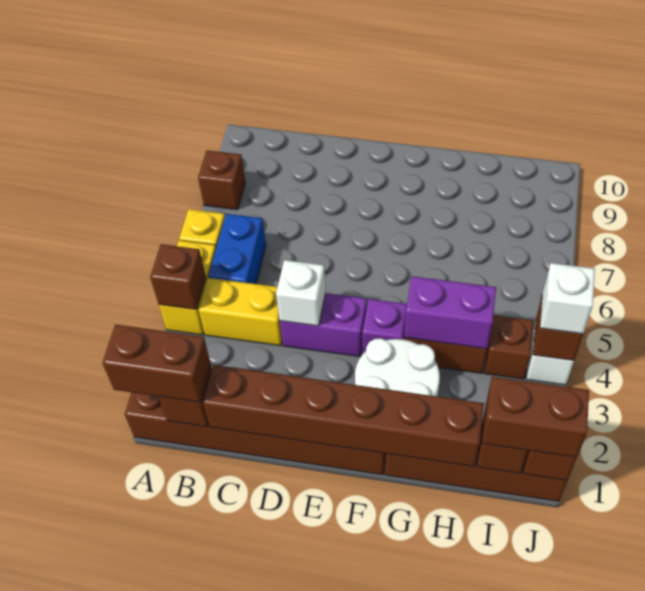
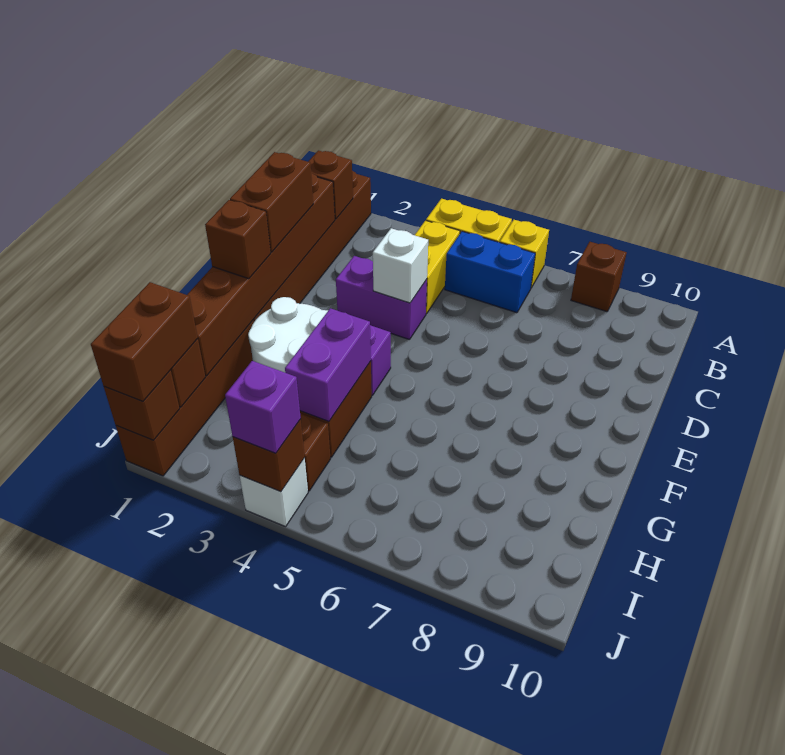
brown 1x2 brick [102,325,211,402] -> brown 1x2 brick moved to [230,152,313,252]
brown 1x1 brick [150,244,206,310] -> brown 1x1 brick moved to [205,200,271,279]
purple 1x2 brick [280,293,366,357] -> purple 1x2 brick turned to [336,256,427,340]
white 1x1 brick [540,263,595,334] -> purple 1x1 brick [225,361,301,453]

